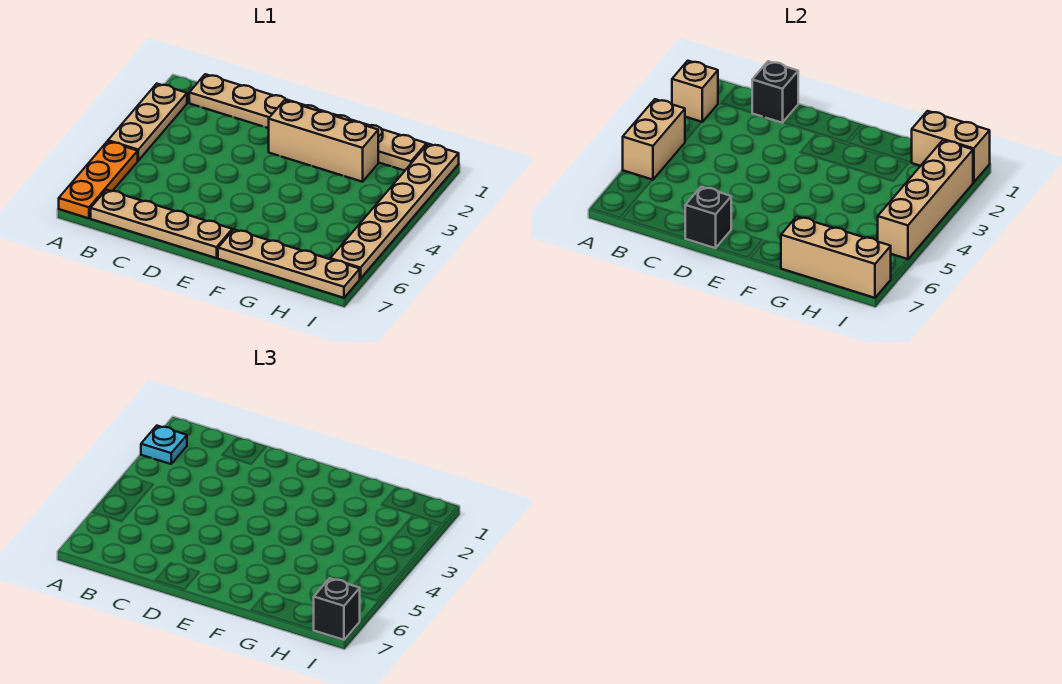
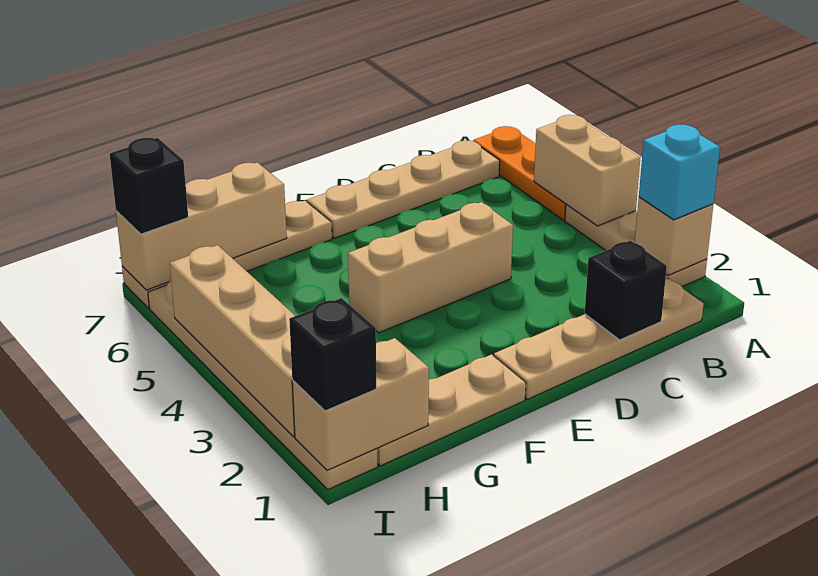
cyan 1x1 plate [141,426,187,464] -> cyan 1x1 brick [639,124,720,220]
black 1x1 brick [685,187,731,248] -> black 1x1 brick moved to [289,298,377,411]
tan 1x3 brick [269,100,378,182] -> tan 1x3 brick moved to [348,202,513,333]

